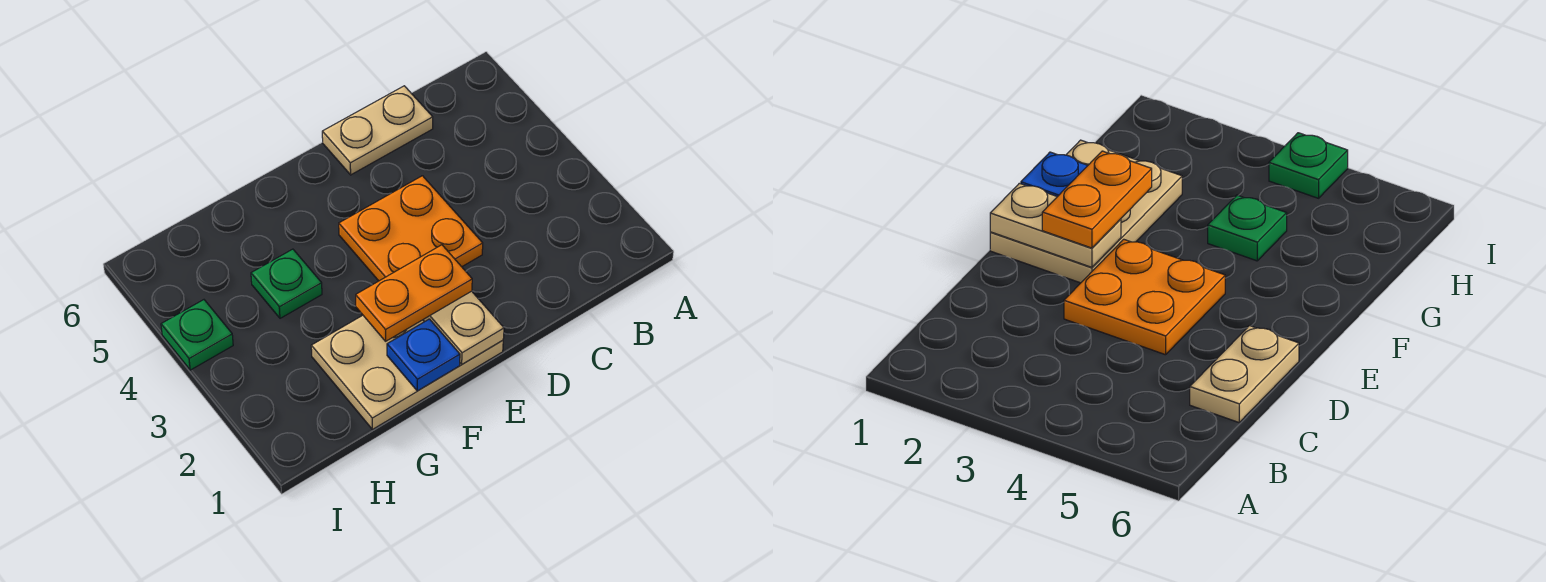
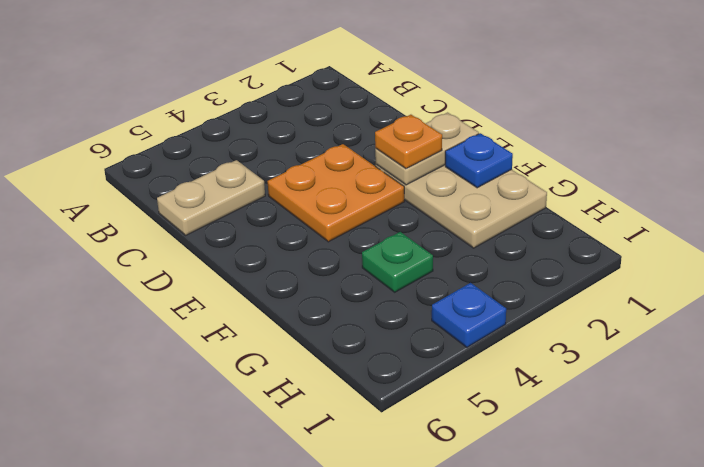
tan 1x2 plate [322,86,433,175] -> tan 1x2 plate turned to [157,160,265,235]
orange 1x2 plate [356,245,472,341] -> orange 1x1 plate [375,115,442,169]
green 1x1 plate [161,300,233,370] -> blue 1x1 plate [432,283,506,347]

